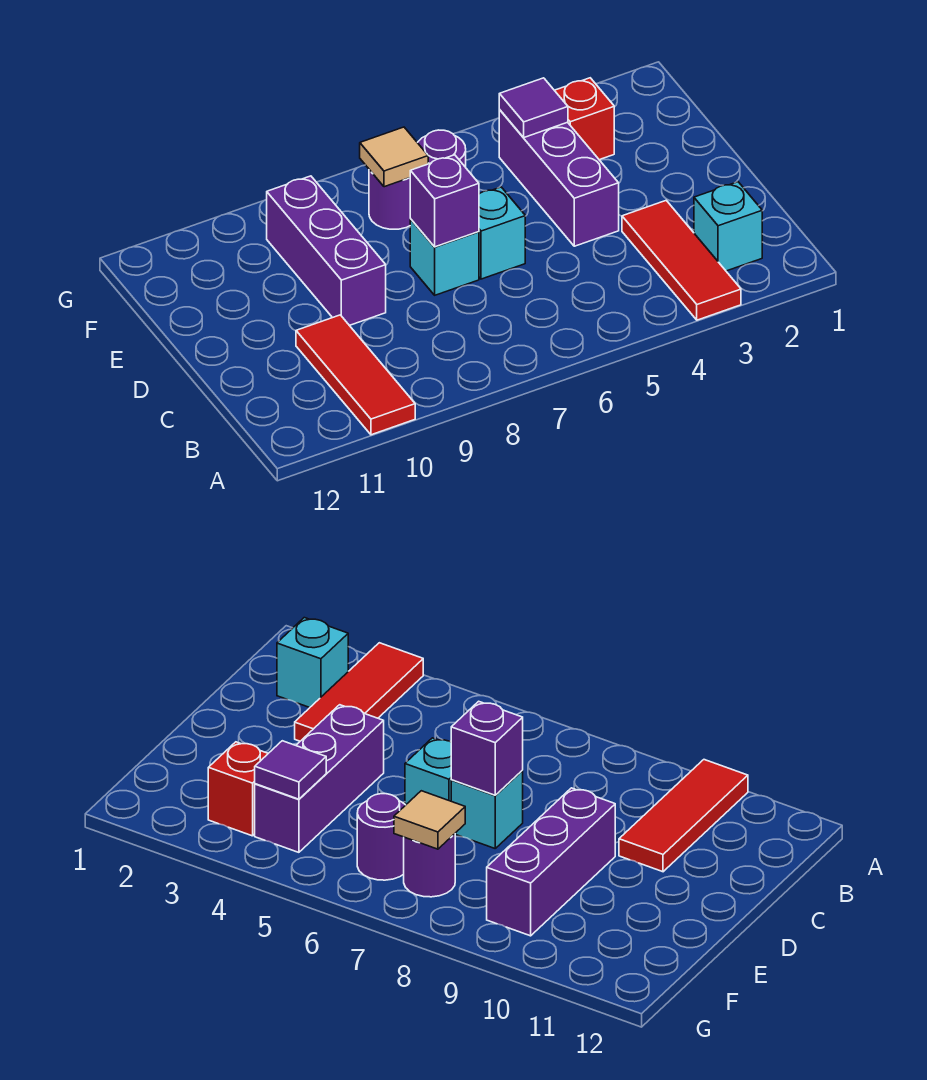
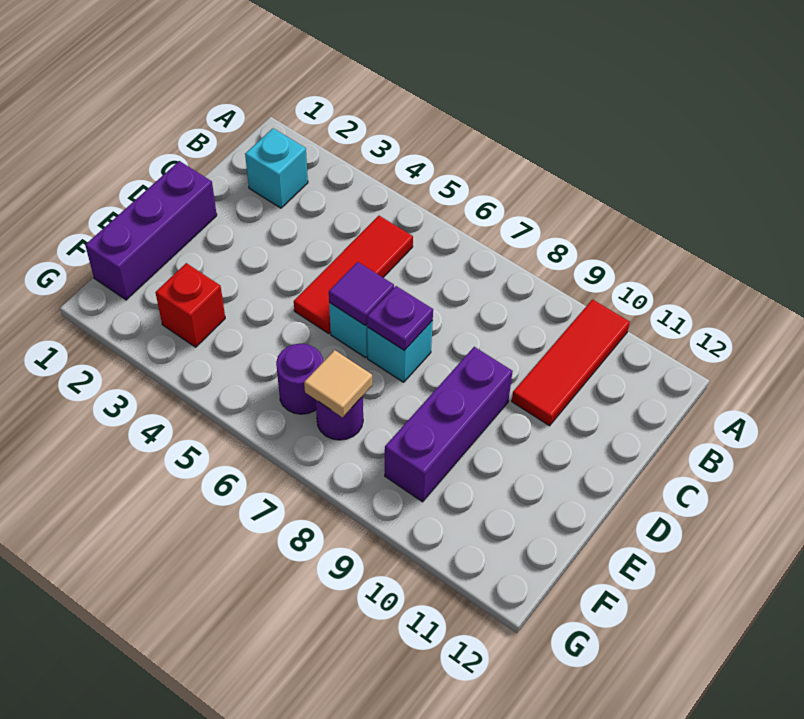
red 1x3 tile [622,201,741,320] -> red 1x3 tile moved to [294,216,413,334]
purple 1x3 brick [499,110,619,246] -> purple 1x3 brick moved to [85,161,217,300]
purple 1x1 brick [410,155,479,247] -> purple 1x1 plate [367,286,433,351]
purple 1x1 tile [499,78,568,138] -> purple 1x1 tile moved to [329,262,394,326]

